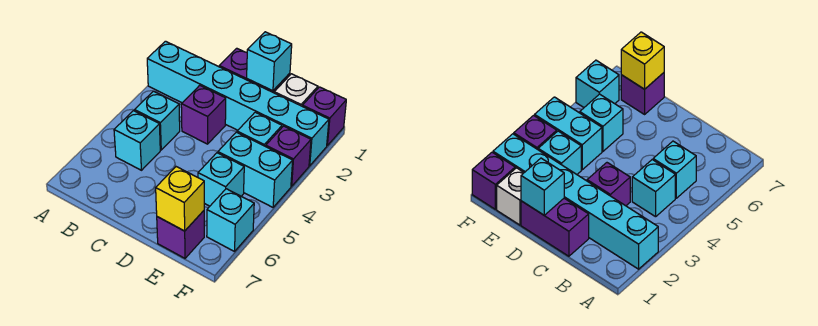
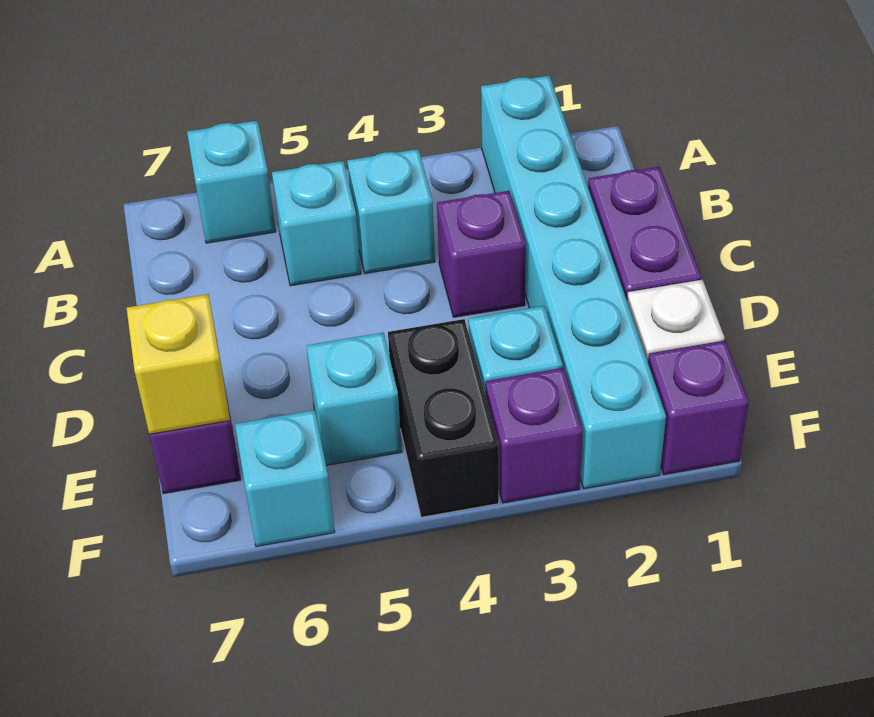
cyan 1x1 brick [247,32,292,91] -> cyan 1x1 brick moved to [187,120,276,243]
cyan 1x2 brick [218,132,293,207] -> black 1x2 brick [388,319,499,517]

